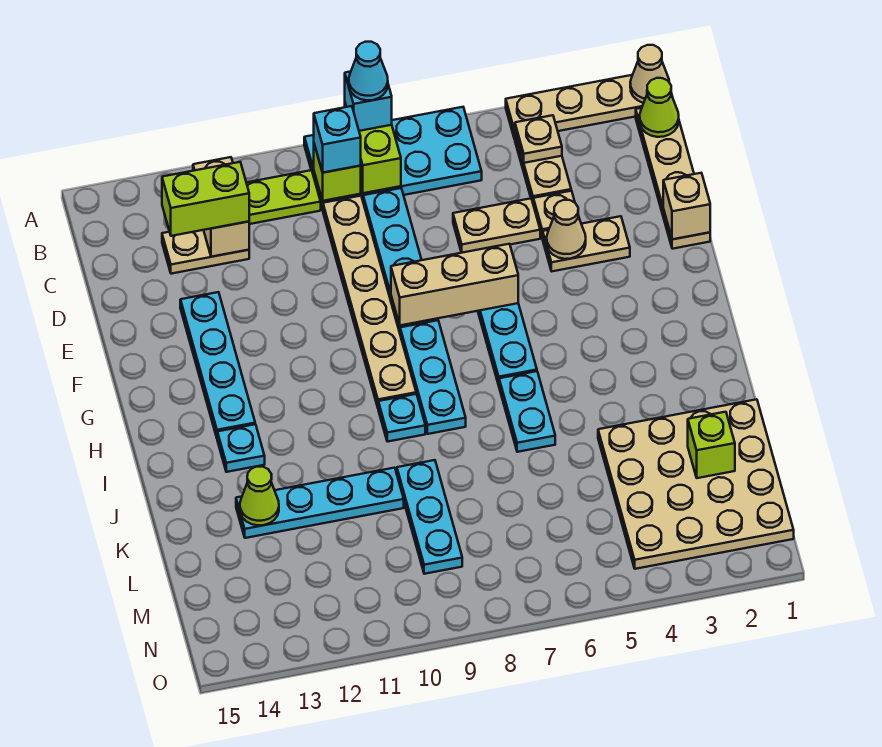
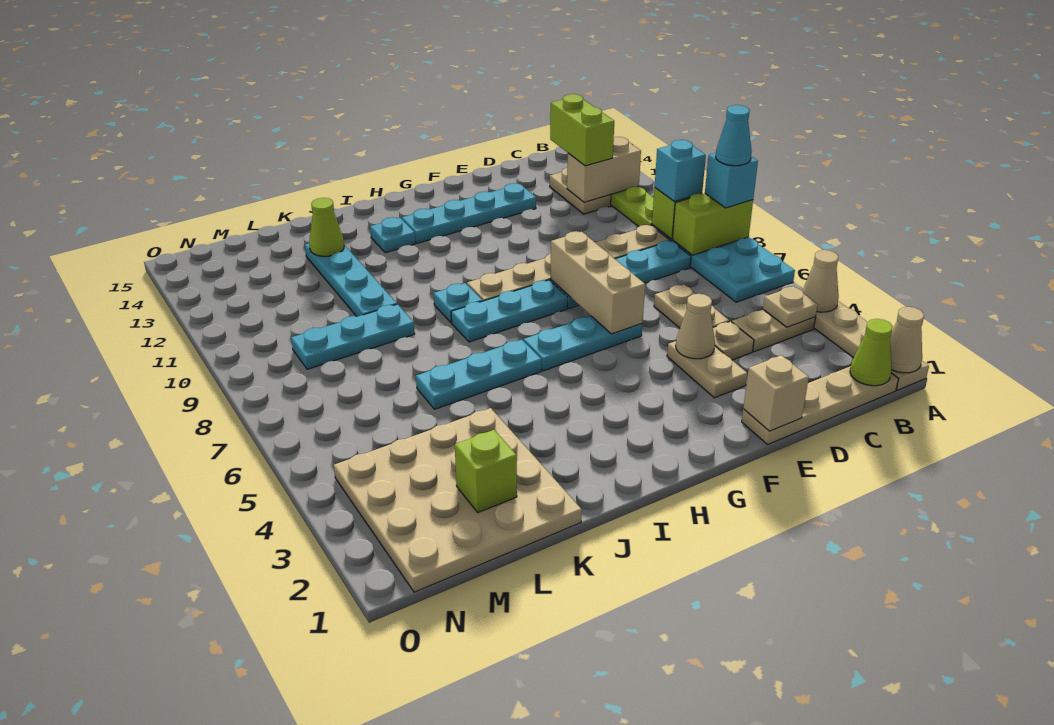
none -> tan 1x1 cone [802,250,839,312]
cyan 1x2 plate [499,371,555,452] -> cyan 1x3 plate [416,340,541,409]

